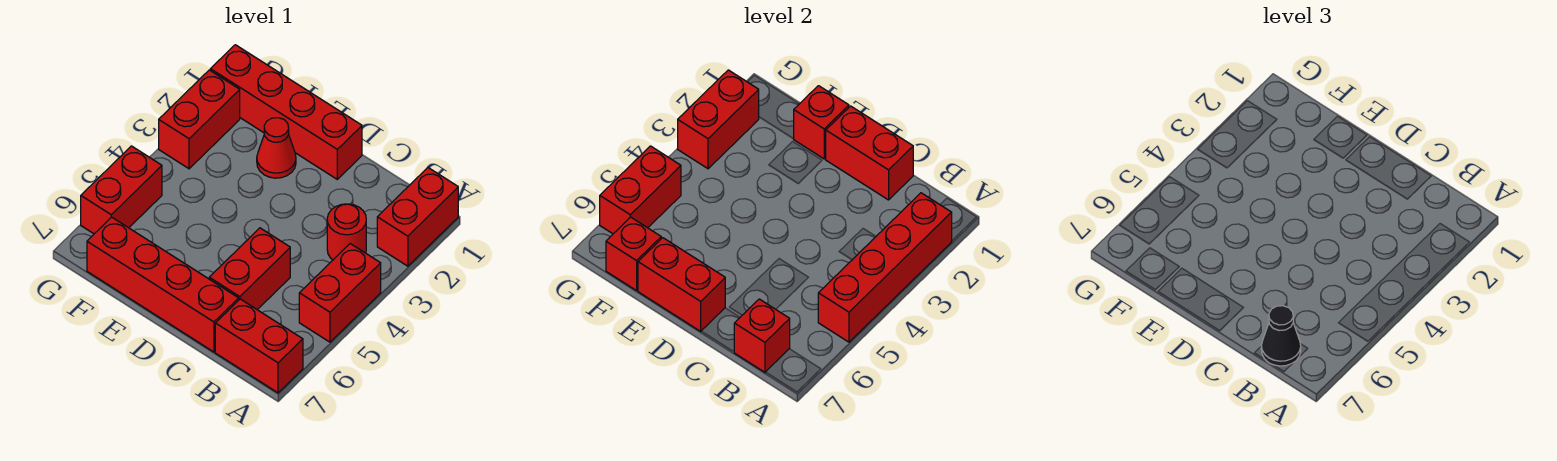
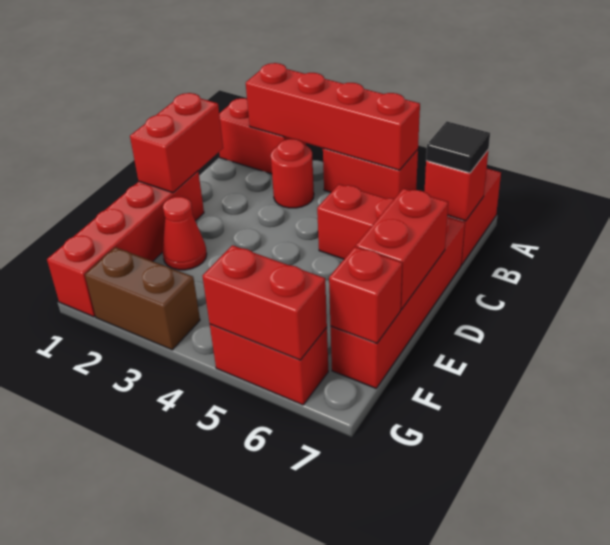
black 1x1 cone [1261,306,1301,366] -> black 1x1 tile [426,121,490,173]
red 1x1 brick [794,86,849,159] -> none
red 1x2 brick [159,70,240,169] -> brown 1x2 brick [85,247,200,350]
red 1x2 brick [678,70,759,169] -> none

